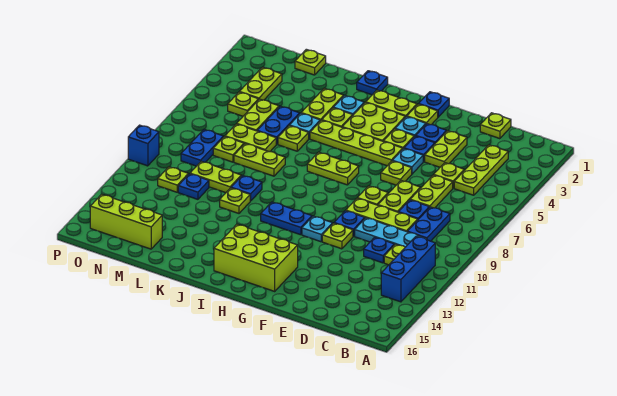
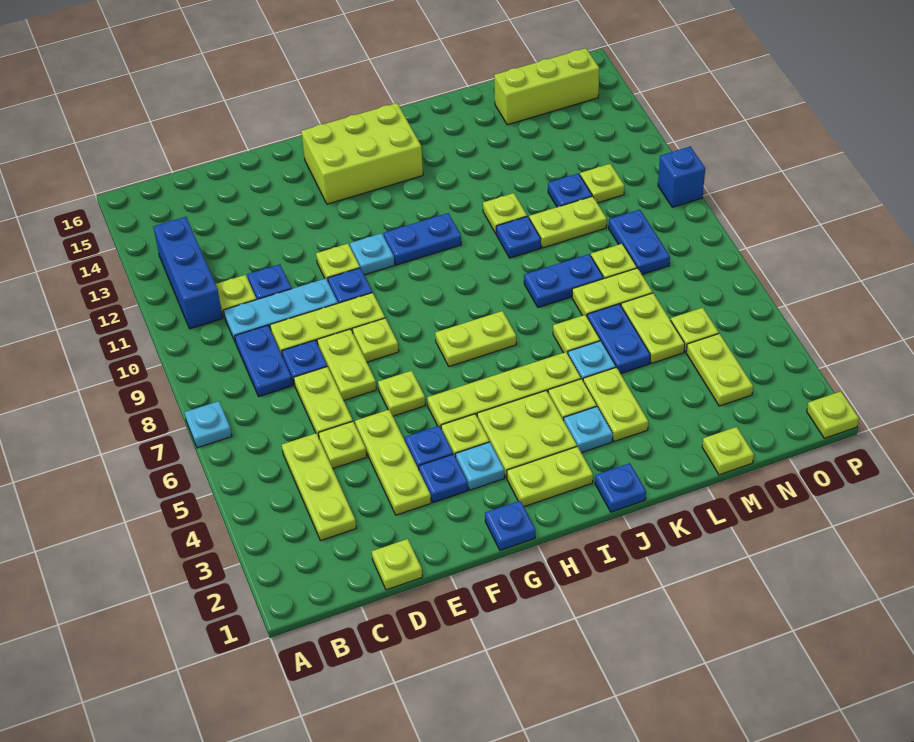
lime 1x2 plate [425,131,467,167] -> lime 1x3 plate [355,410,431,515]
cyan 1x1 plate [392,149,424,174] -> cyan 1x1 plate moved to [184,401,232,448]
lime 1x1 plate [407,104,438,125] -> lime 1x1 plate moved to [807,391,859,438]
lime 1x2 plate [234,144,285,176] -> blue 1x2 plate [524,254,604,308]

